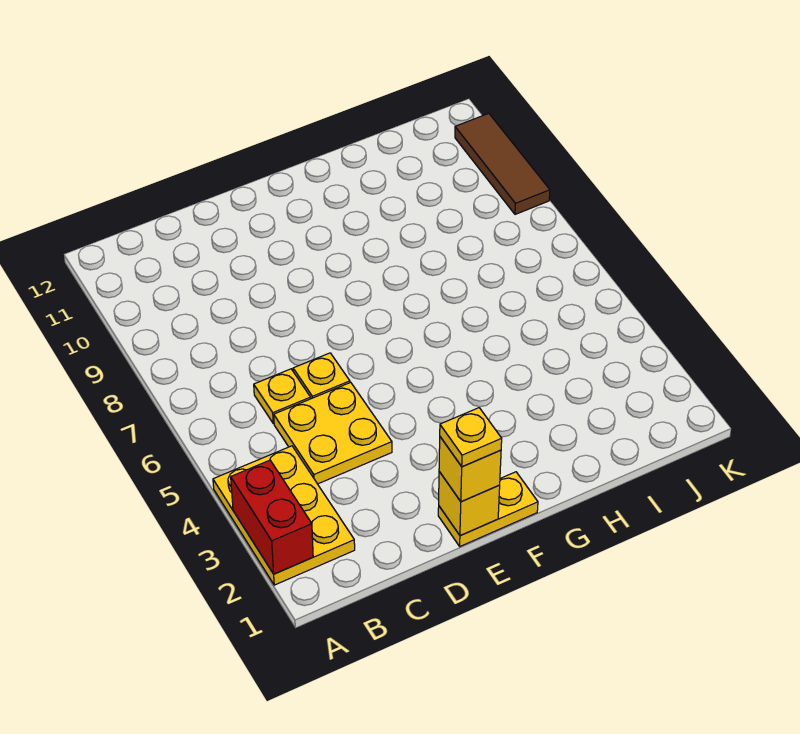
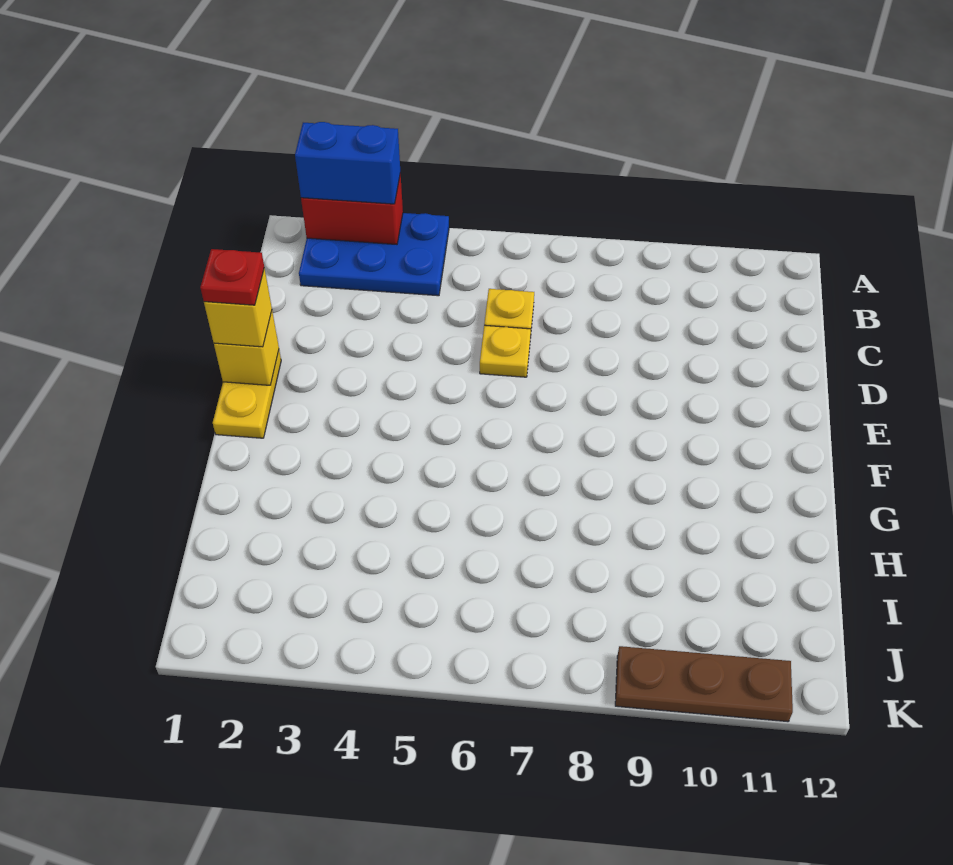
yellow 2x3 plate [213,446,355,585] -> blue 2x3 plate [299,213,449,296]
none -> blue 1x2 brick [295,122,400,204]
yellow 2x2 plate [274,382,392,484] -> none
yellow 1x1 plate [440,408,502,467] -> red 1x1 plate [200,249,264,305]
brown 1x3 tile [455,113,550,214] -> brown 1x3 plate [615,646,793,722]

